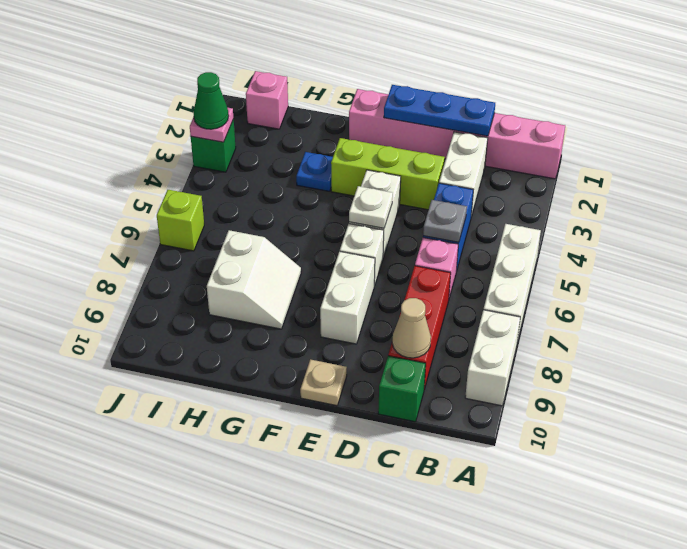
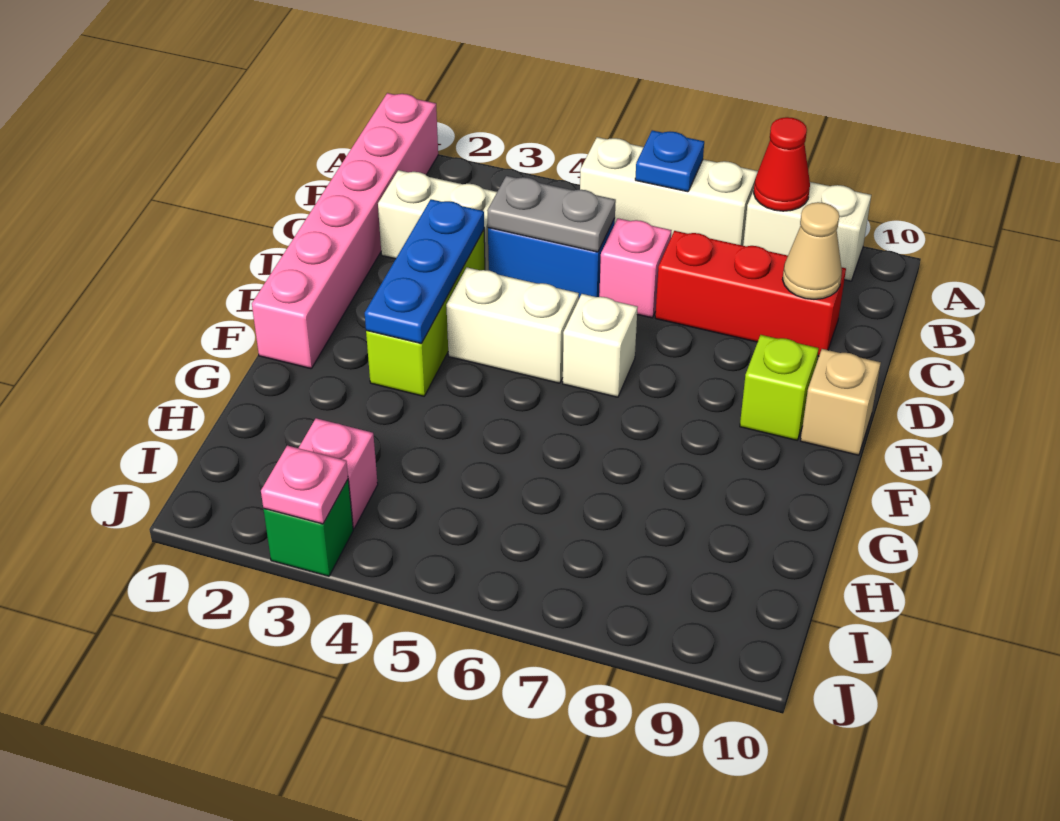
none -> red 1x1 cone [754,117,810,211]
blue 1x3 plate [384,85,495,136] -> blue 1x3 plate moved to [365,199,484,343]
grey 1x1 plate [423,200,467,242] -> grey 1x2 plate [487,176,616,252]
green 1x1 brick [378,356,426,422] -> none
white 1x1 plate [349,186,393,228] -> none
white 1x2 brick [320,251,375,344] -> none
tan 1x1 plate [300,359,347,406] -> tan 1x1 brick [801,349,881,455]
blue 1x1 plate [296,152,333,191] -> blue 1x1 plate moved to [635,130,704,192]
white 2x2 slope [207,230,301,329] -> none
pink 1x1 brick [246,71,288,129] -> pink 1x1 brick moved to [299,418,378,528]
green 1x1 cone [193,72,229,129] -> none
lime 1x1 brick [157,190,204,251] -> lime 1x1 brick moved to [740,335,819,440]

